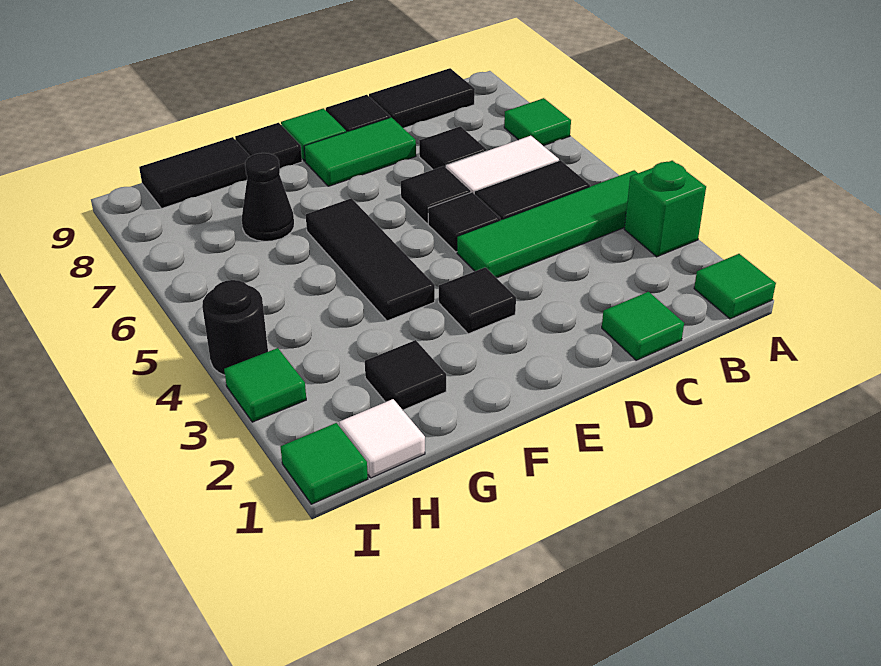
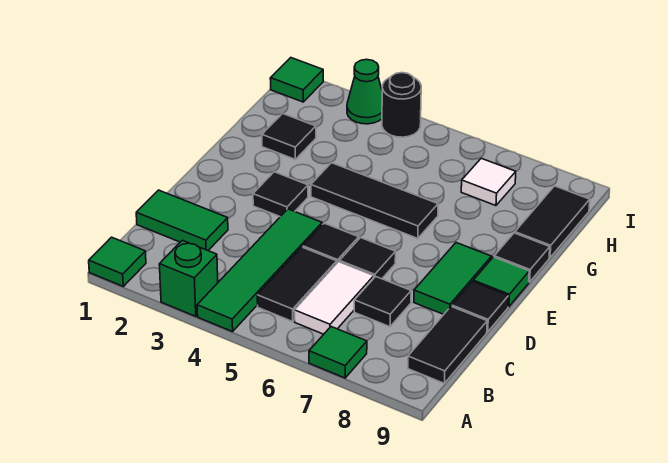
green 1x1 tile [602,292,684,360] -> green 1x2 tile [136,190,228,250]
black 1x1 cone [242,153,294,241] -> none
white 1x1 tile [339,399,425,478] -> white 1x1 tile moved to [461,158,516,206]
green 1x1 tile [224,348,306,422] -> green 1x1 cone [347,59,382,124]

